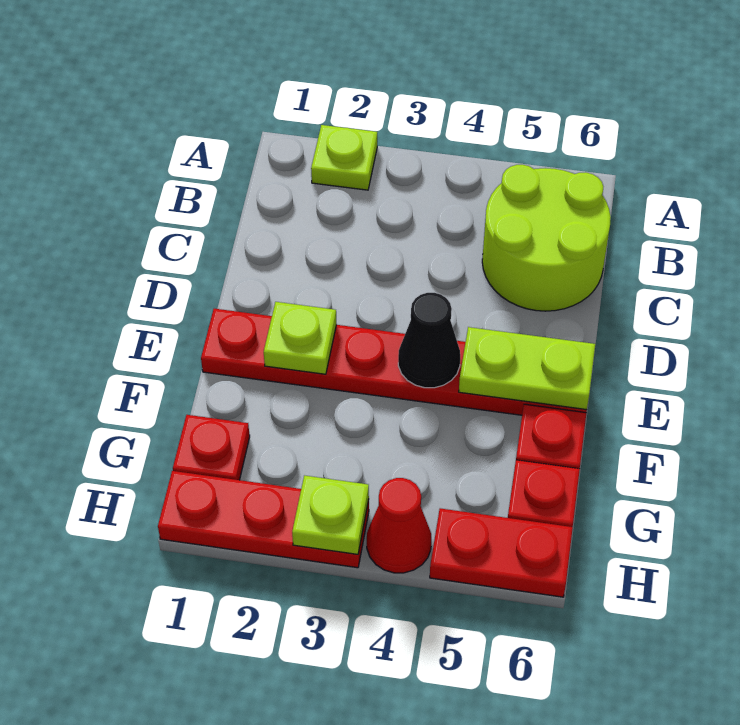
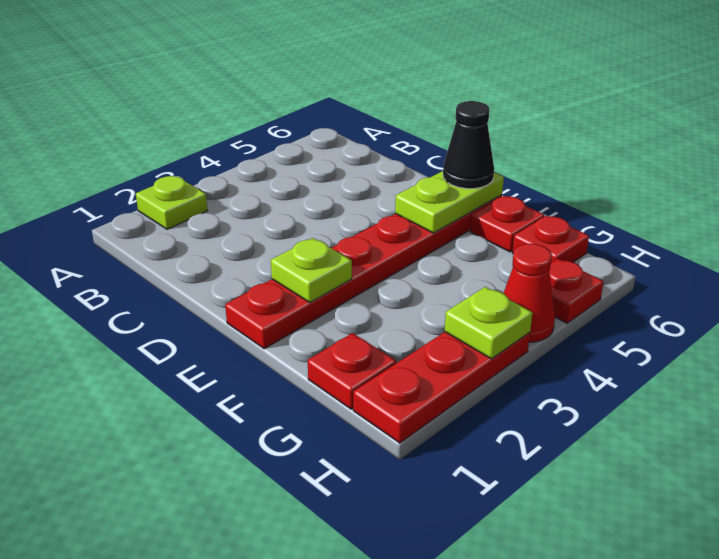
lime 2x2 round brick [482,165,611,311] -> none
black 1x1 cone [398,293,460,388] -> black 1x1 cone moved to [443,101,494,189]
red 1x2 plate [430,508,573,597] -> red 1x1 plate [549,259,604,323]

